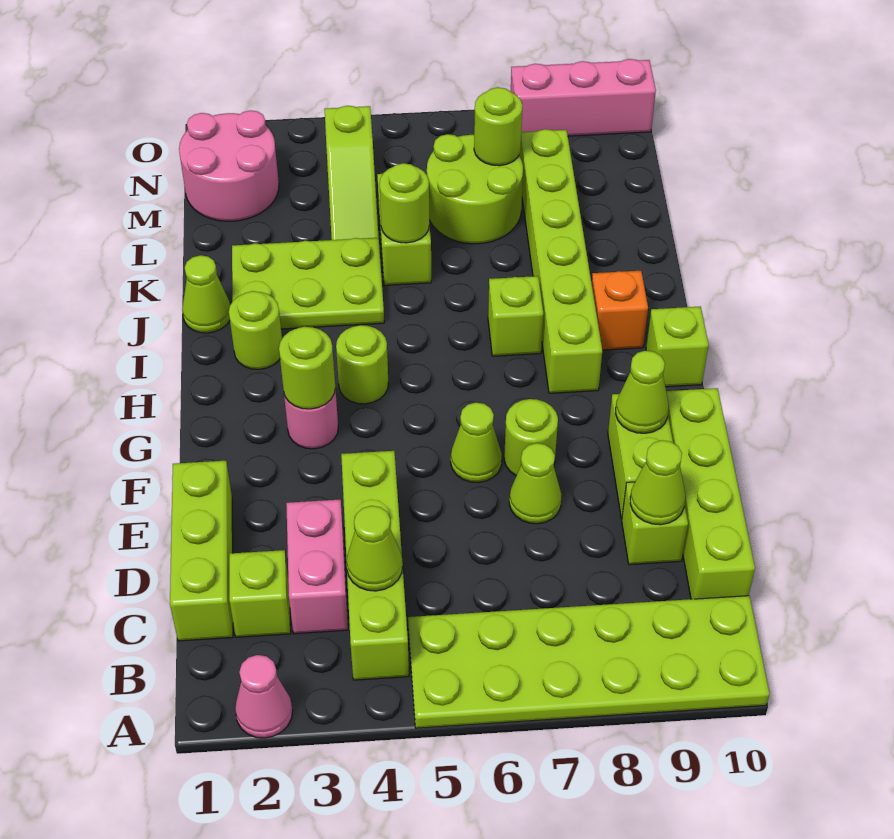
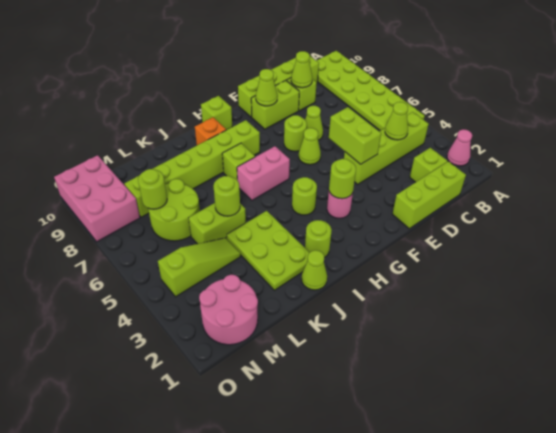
pink 1x2 brick [286,499,348,634] -> pink 1x2 brick moved to [237,146,290,200]
none -> lime 1x2 brick [329,107,381,164]
pink 1x3 brick [511,59,656,136] -> pink 2x3 brick [54,155,140,242]

